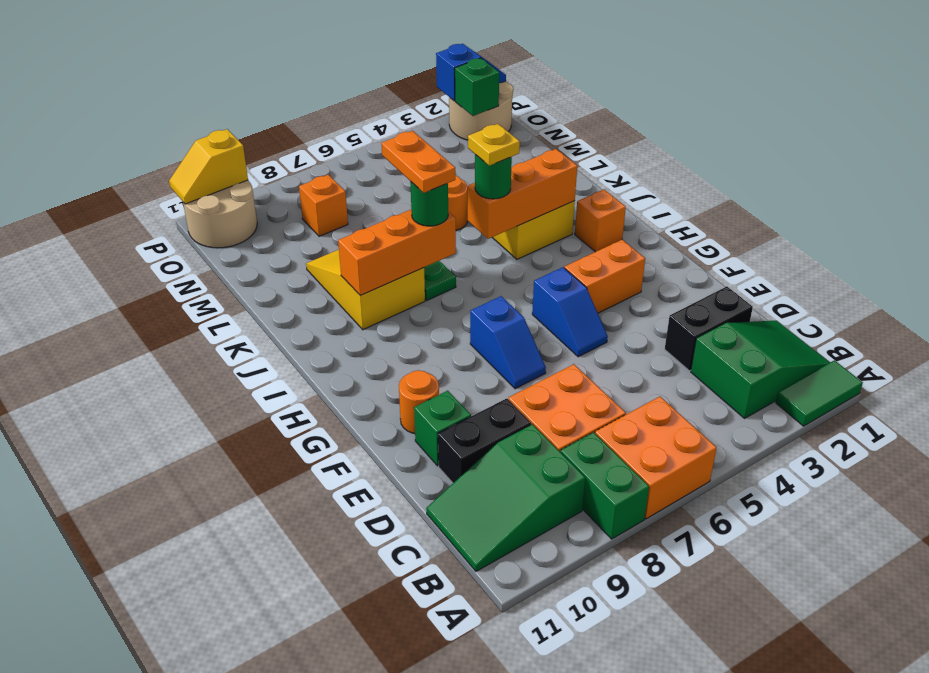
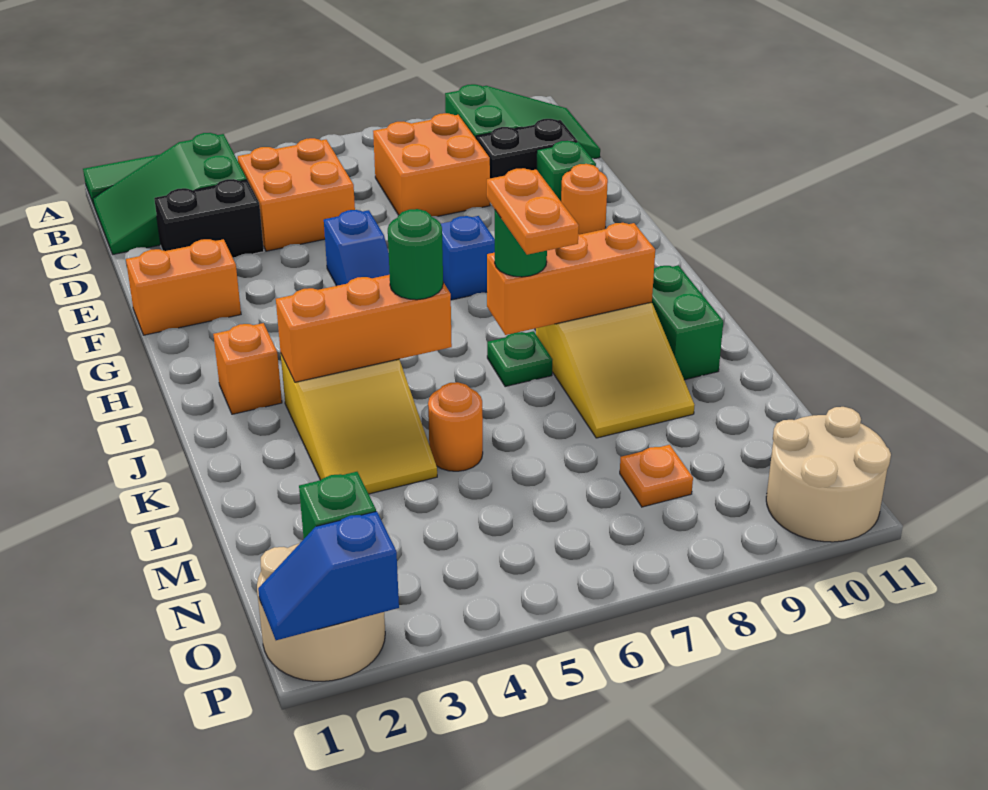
orange 2x2 brick [595,397,717,519] -> orange 2x2 brick moved to [238,138,355,251]
green 1x2 brick [561,432,649,539] -> green 1x2 brick moved to [652,265,723,380]
blue 1x2 slope [532,267,608,357] -> blue 1x2 slope turned to [324,210,390,286]
orange 1x2 brick [564,240,645,313] -> orange 1x2 brick moved to [126,239,241,335]
yellow 1x1 plate [468,124,520,166] -> none
orange 1x1 brick [299,175,348,236] -> orange 1x1 plate [620,445,693,507]
yellow 1x2 slope [169,129,248,204] -> none

